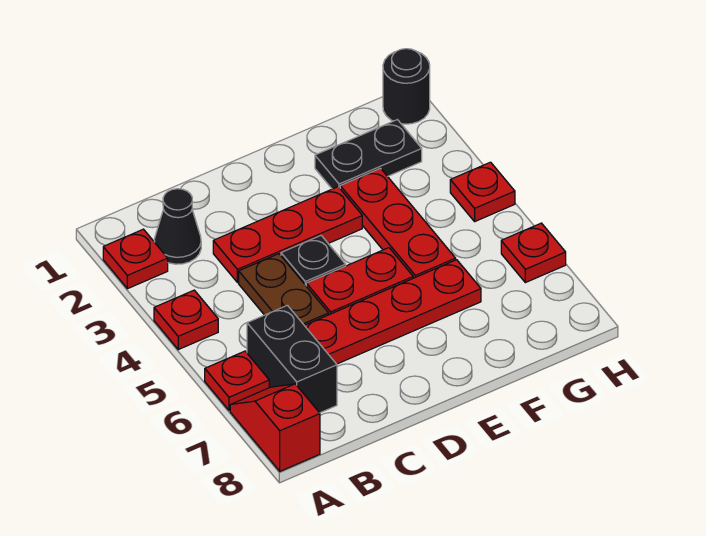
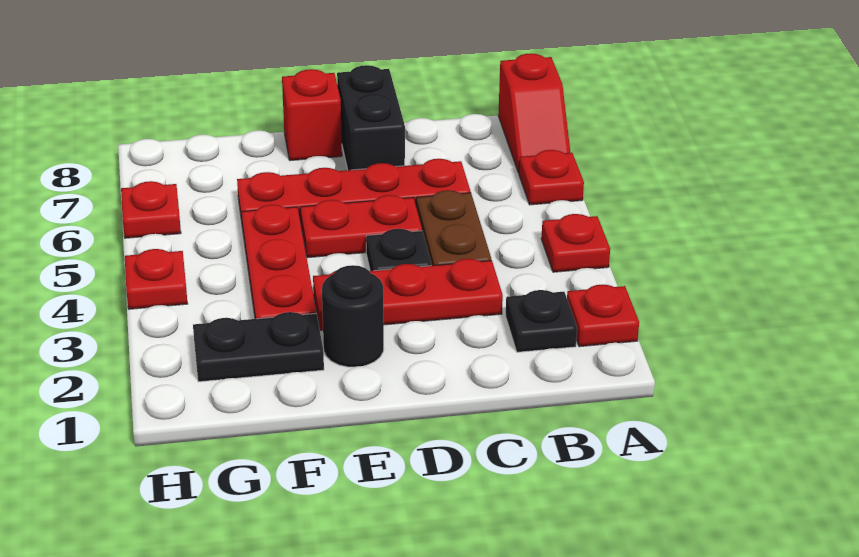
black 1x1 cone [154,189,201,264] -> black 1x1 plate [505,290,577,352]
black 1x2 brick [247,305,337,413] -> black 1x2 brick moved to [337,65,405,170]
none -> red 1x1 brick [282,69,342,160]
black 1x1 round brick [383,49,430,124] -> black 1x1 round brick moved to [322,265,384,367]

